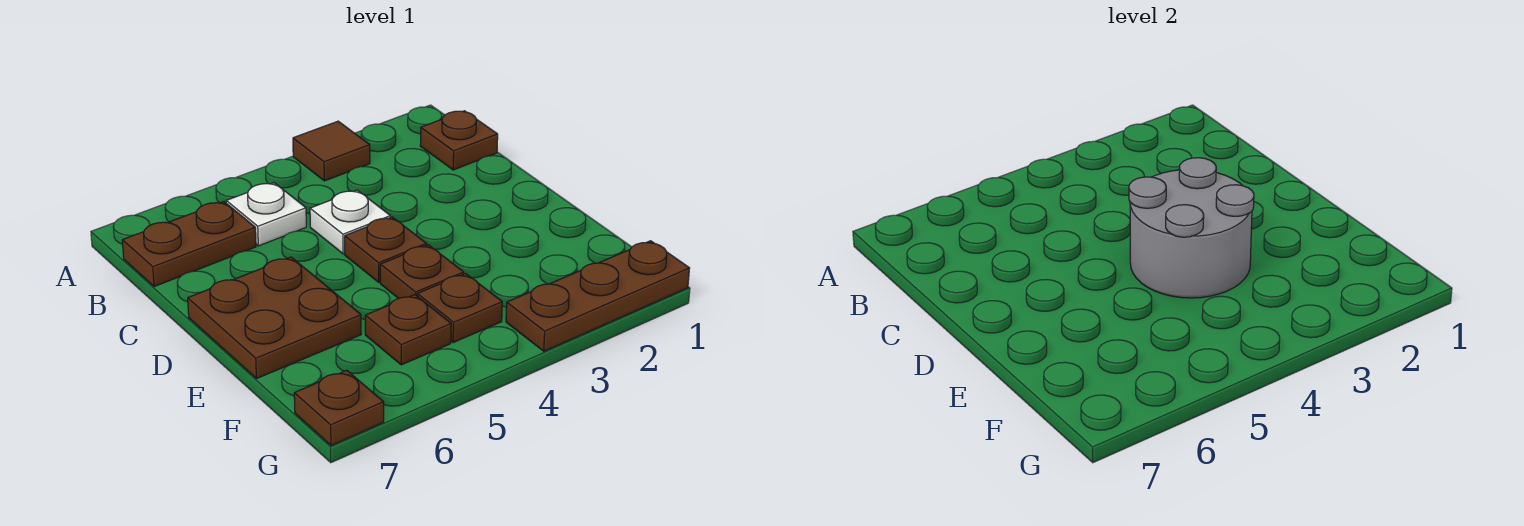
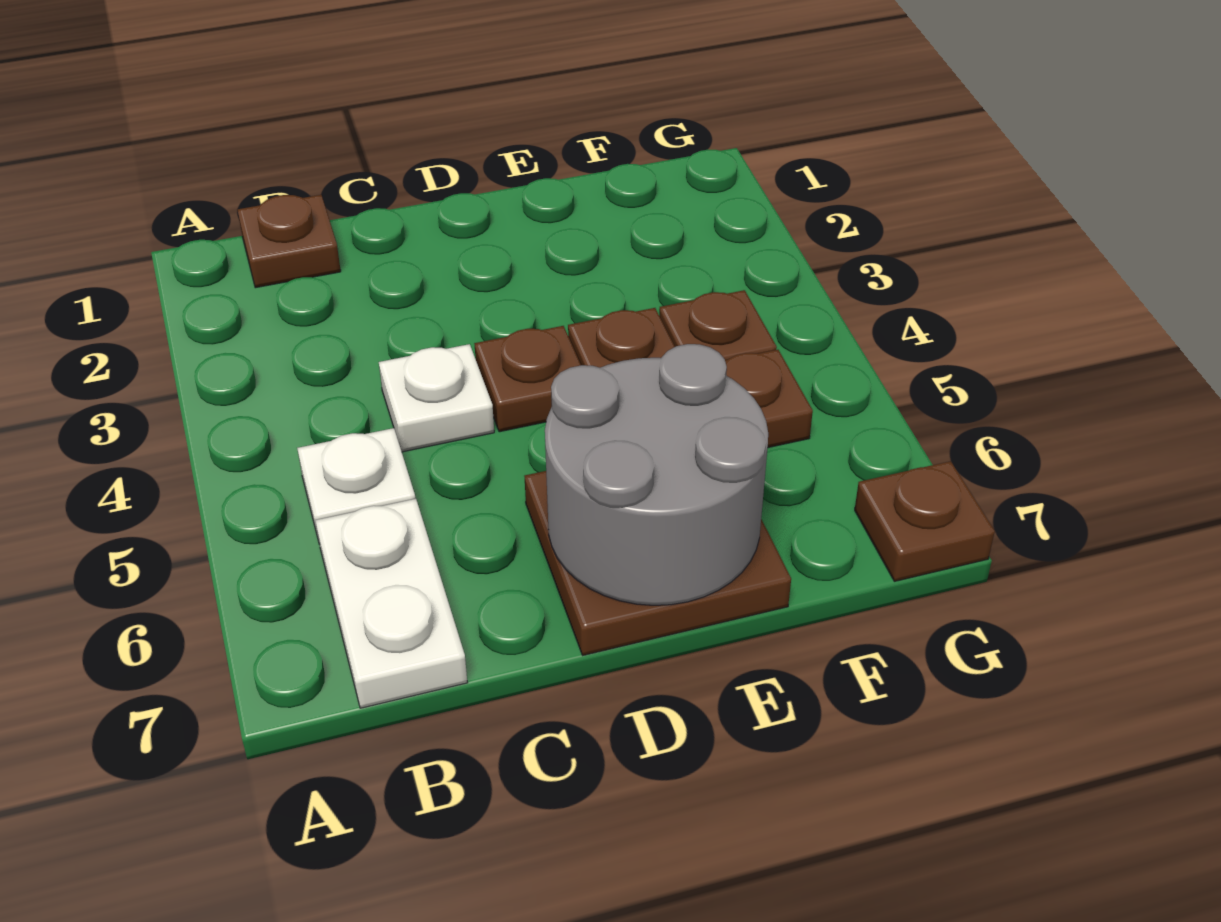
brown 1x1 tile [293,121,370,181] -> none
brown 1x2 plate [122,202,256,287] -> white 1x2 plate [315,499,467,708]
grey 2x2 round brick [1129,158,1254,298] -> grey 2x2 round brick moved to [545,344,768,605]
brown 1x3 plate [506,241,690,351] -> none

